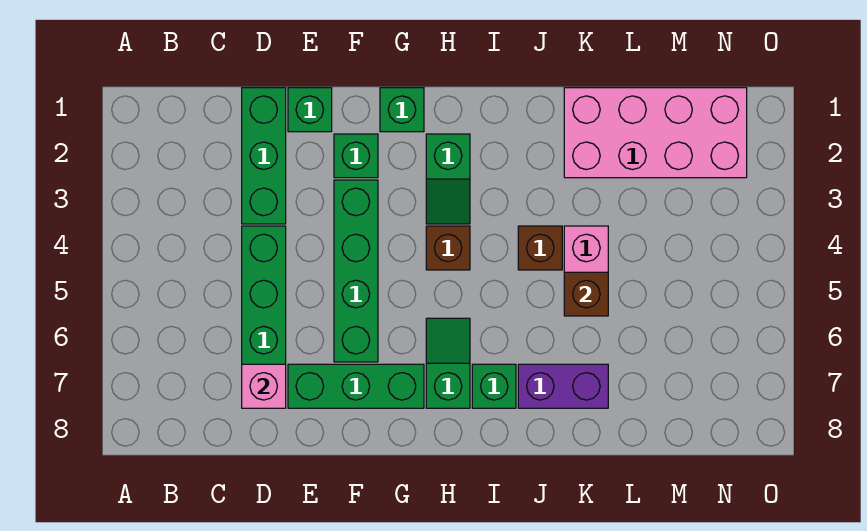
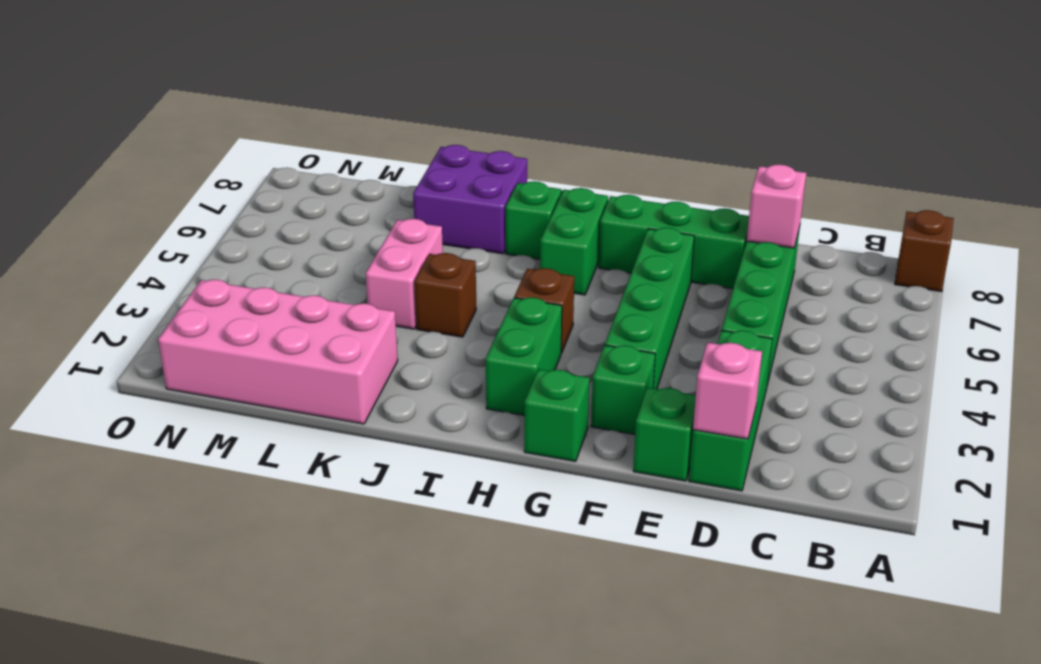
none -> pink 1x1 brick [693,343,762,439]
green 1x2 slope [426,134,470,224] -> green 1x2 brick [486,297,562,416]
green 1x2 slope [426,318,470,408] -> green 1x2 brick [540,188,608,295]
purple 1x2 brick [518,364,608,408] -> purple 2x2 brick [413,145,527,254]
brown 1x1 brick [564,272,608,316] -> brown 1x1 brick moved to [895,210,954,292]

